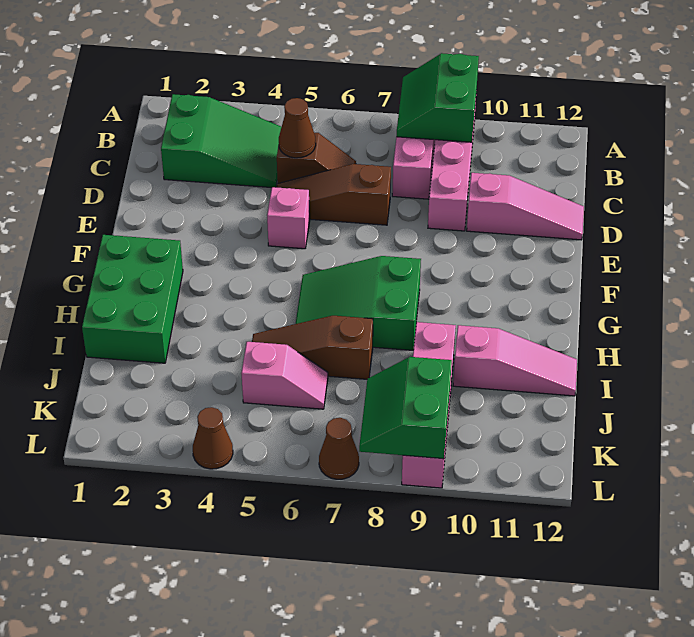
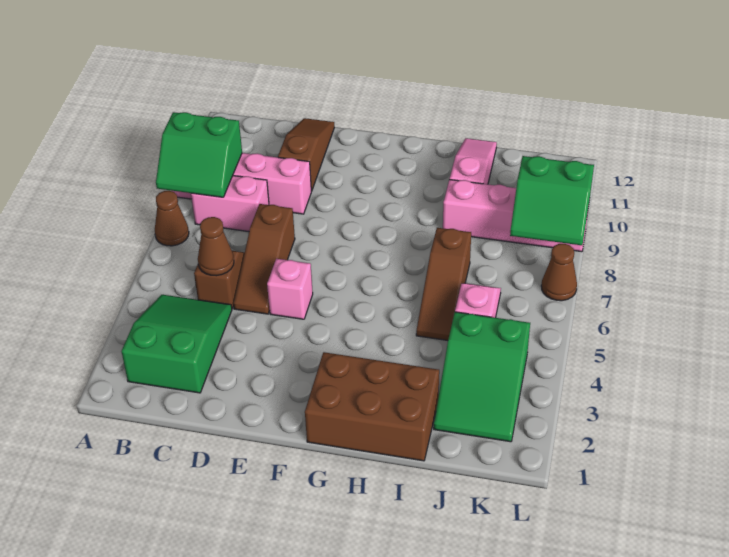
pink 1x3 slope [467,173,584,240] -> brown 1x3 slope [278,118,334,191]
green 2x3 brick [82,235,183,363] -> brown 2x3 brick [305,352,439,461]
green 2x3 slope [296,256,421,350] -> green 2x3 slope moved to [434,312,530,442]
brown 1x1 cone [193,407,233,469] -> brown 1x1 cone moved to [155,191,189,246]

